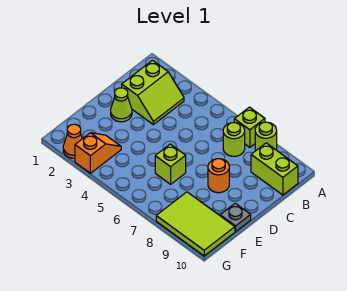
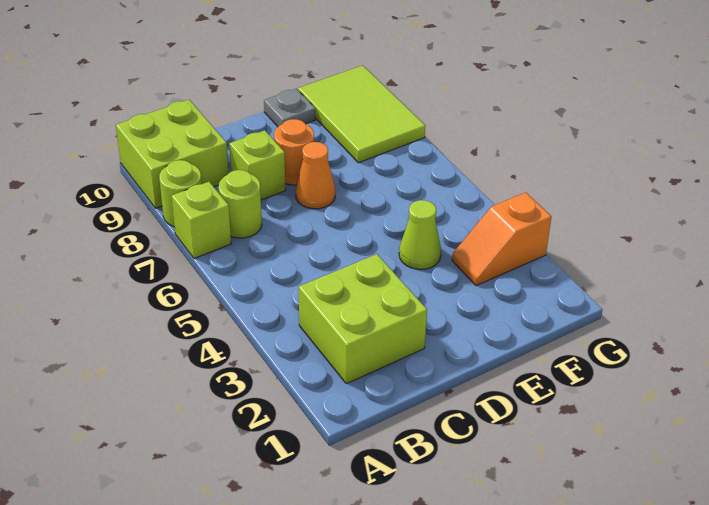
lime 2x2 slope [122,60,184,125] -> lime 2x2 brick [299,254,427,384]
lime 1x2 brick [251,143,298,195] -> lime 2x2 brick [116,100,229,208]
lime 1x1 cone [111,88,132,122] -> lime 1x1 cone moved to [399,200,441,269]
lime 1x1 brick [155,144,186,184] -> lime 1x1 brick moved to [229,130,286,200]
orange 1x1 cone [63,124,82,158] -> orange 1x1 cone moved to [296,142,335,209]

